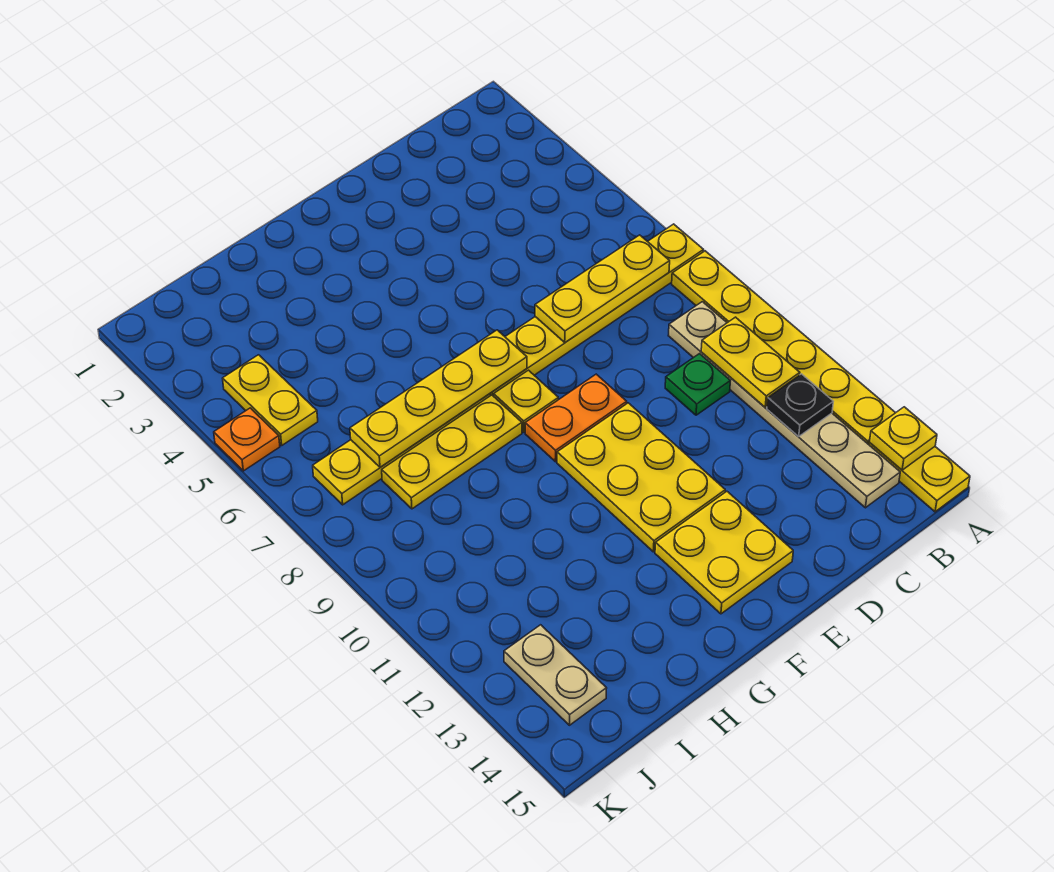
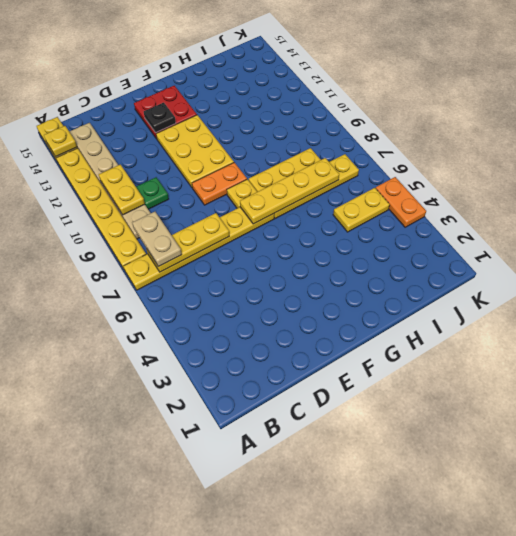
black 1x1 plate [767,374,833,437] -> black 1x1 plate moved to [144,103,176,133]
yellow 2x2 plate [655,491,793,614] -> red 2x2 plate [134,86,197,139]
yellow 1x2 plate [223,355,318,445] -> yellow 1x2 plate turned to [333,188,390,232]
tan 1x2 plate [504,625,607,725] -> tan 1x2 plate moved to [132,212,182,267]
orange 1x1 plate [214,408,280,471] -> orange 1x2 plate [376,177,426,227]

